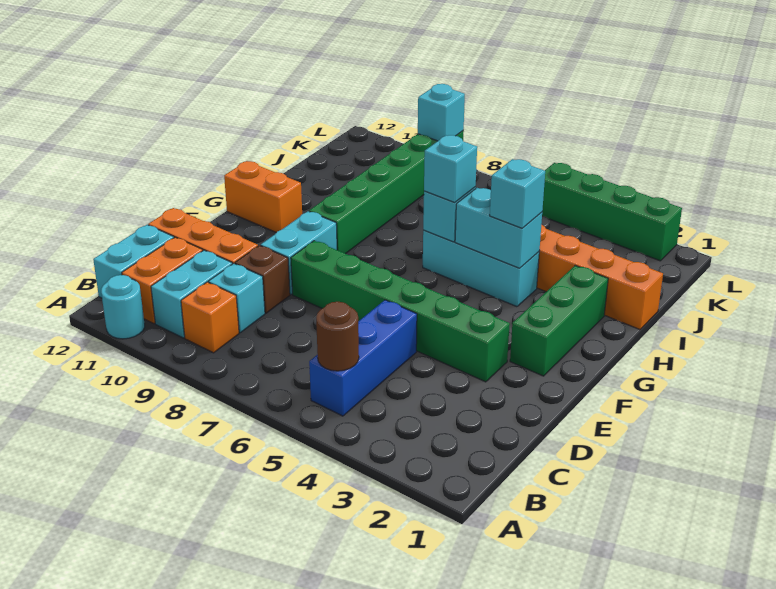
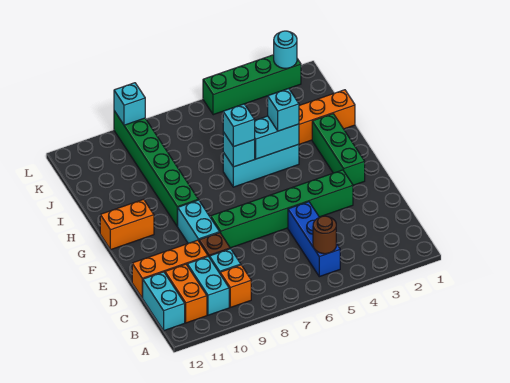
cyan 1x1 round brick [101,275,145,339] -> cyan 1x1 round brick moved to [274,31,297,68]

